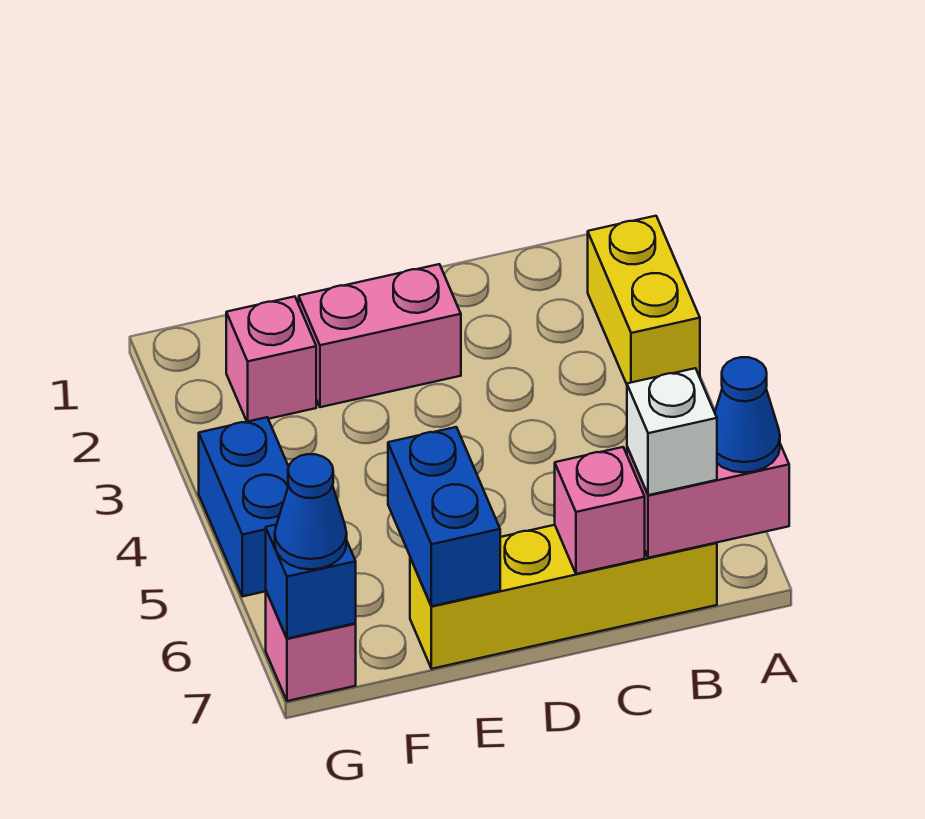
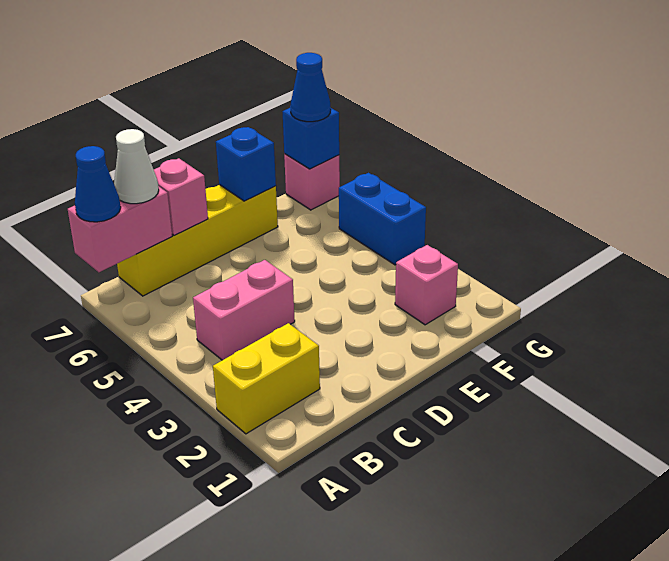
yellow 1x2 brick [588,216,700,384] -> yellow 1x2 brick turned to [213,323,320,434]
white 1x1 brick [627,368,717,495] -> white 1x1 cone [114,129,159,204]
pink 1x2 brick [299,264,461,407] -> pink 1x2 brick moved to [193,260,295,360]
blue 1x2 brick [388,427,500,606] -> blue 1x1 brick [216,127,276,201]

